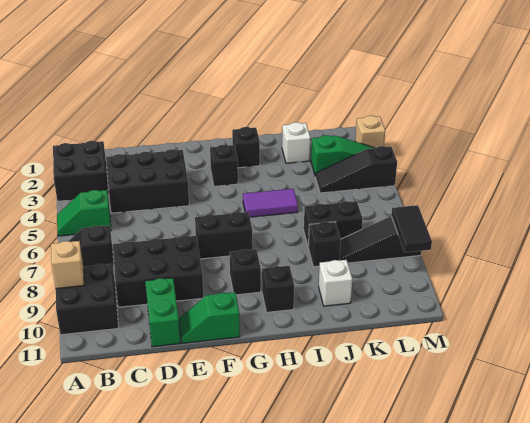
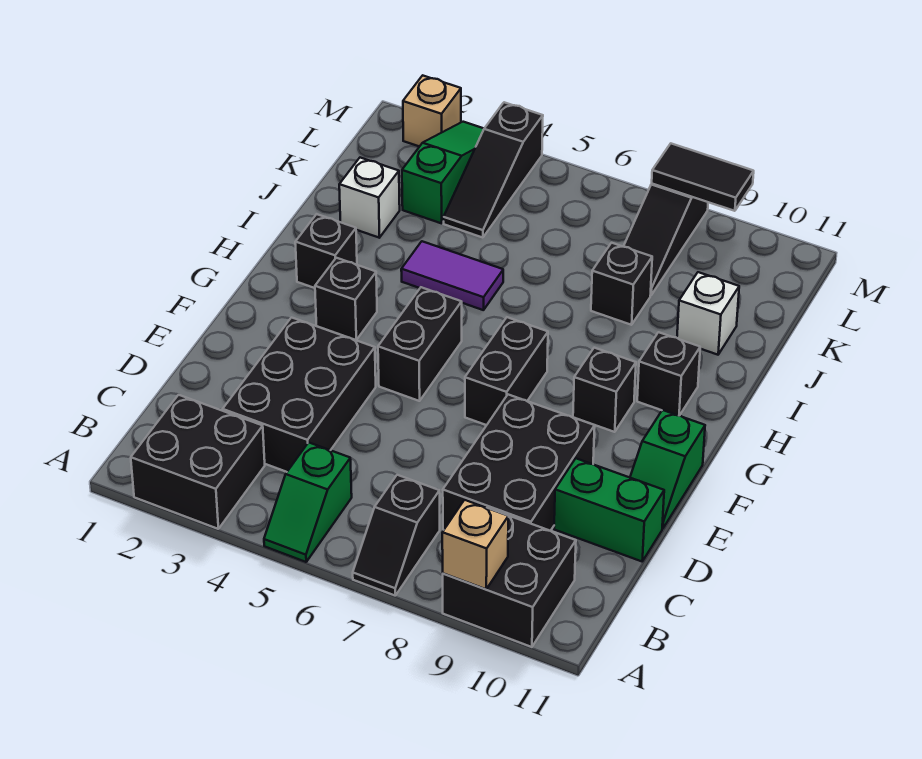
purple 1x2 tile [243,189,298,217] -> purple 1x2 tile turned to [401,241,503,310]
black 1x2 brick [304,201,363,248] -> black 1x2 brick moved to [378,287,462,401]

